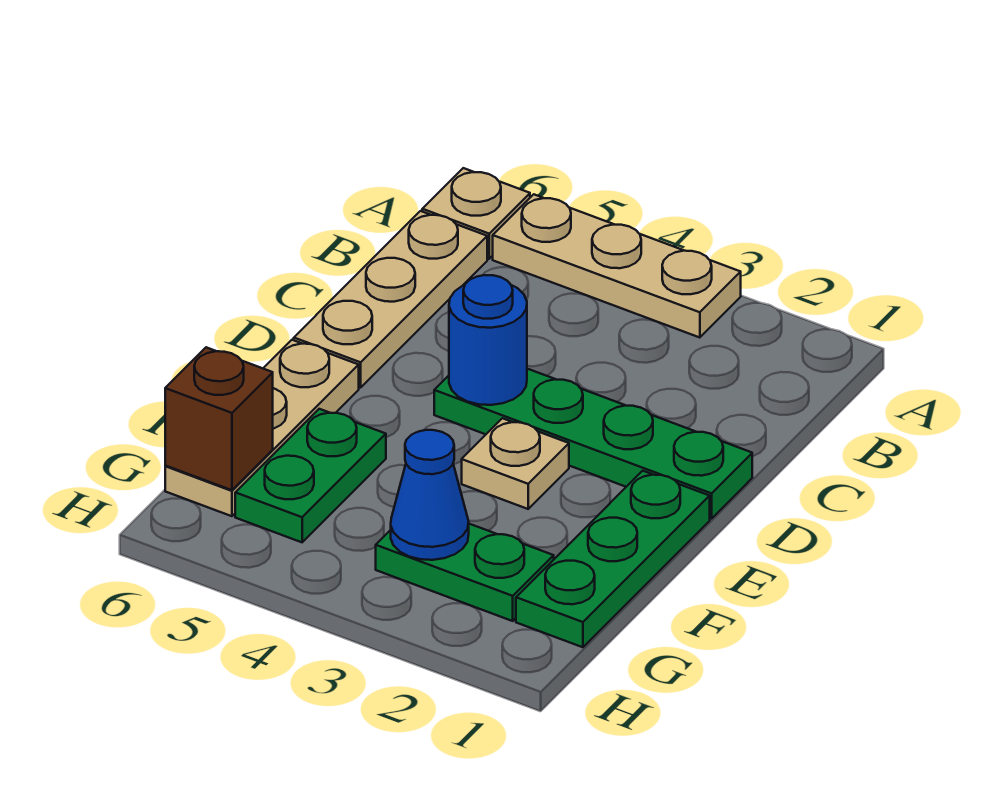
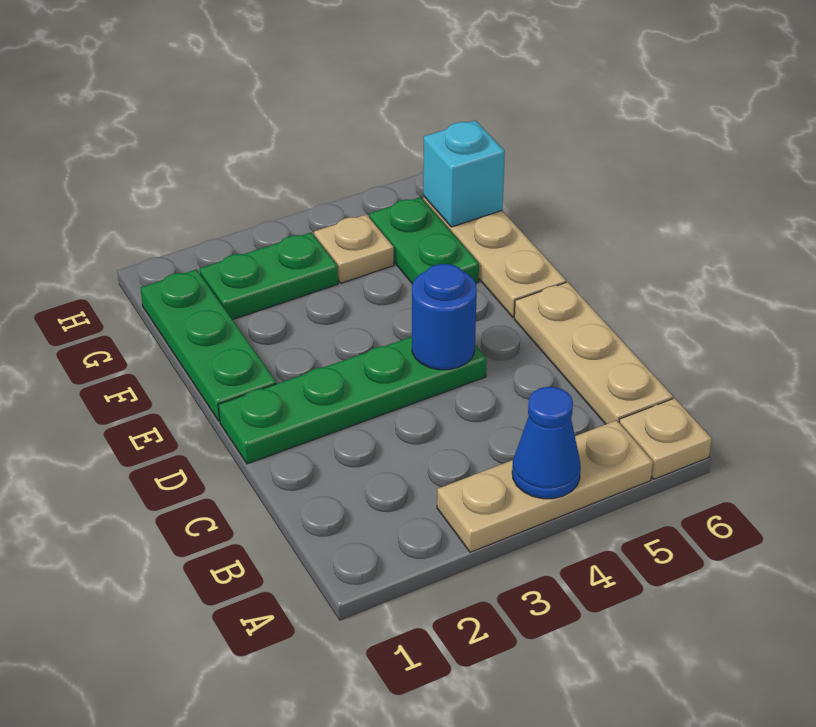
tan 1x1 plate [462,418,569,509] -> tan 1x1 plate moved to [314,215,394,283]
blue 1x1 cone [391,430,469,560] -> blue 1x1 cone moved to [512,387,581,499]
brown 1x1 brick [165,347,273,490] -> cyan 1x1 brick [423,120,505,227]

